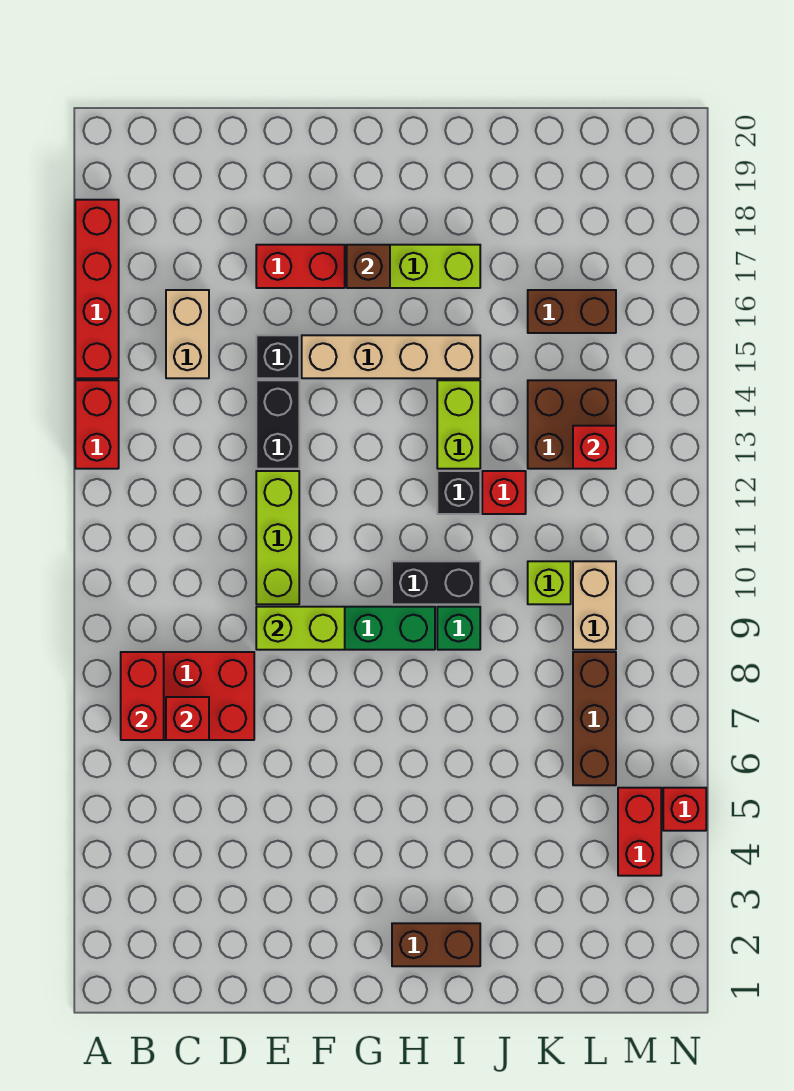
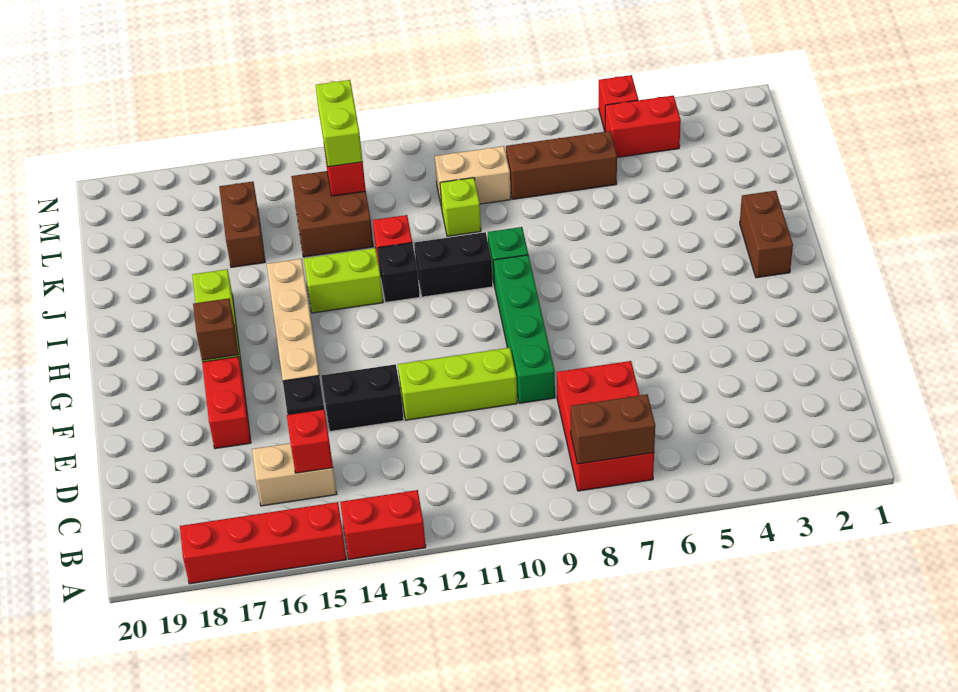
red 1x2 brick [121,652,164,740] -> brown 1x2 brick [571,394,655,464]
red 1x1 brick [166,697,209,740] -> red 1x1 brick moved to [287,410,333,473]
lime 1x2 brick [256,607,345,650] -> lime 1x2 brick moved to [316,80,363,167]
black 1x2 brick [392,561,480,604] -> black 1x2 brick turned to [414,232,493,297]

